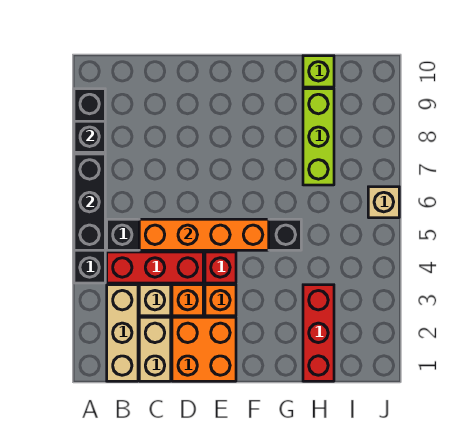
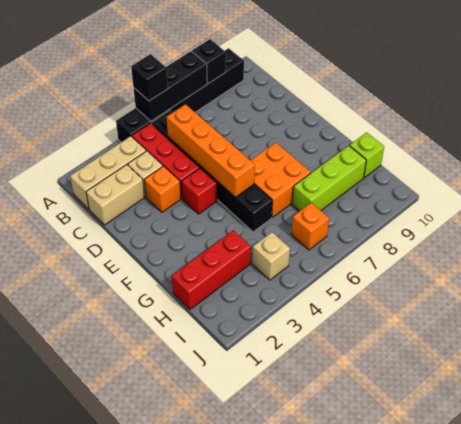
none -> black 1x1 brick [131,54,168,101]
orange 2x2 brick [172,317,236,381] -> orange 2x2 brick moved to [250,142,311,217]
orange 1x1 brick [205,285,236,316] -> orange 1x1 brick moved to [291,203,329,250]
tan 1x1 brick [368,187,399,218] -> tan 1x1 brick moved to [252,232,290,280]

